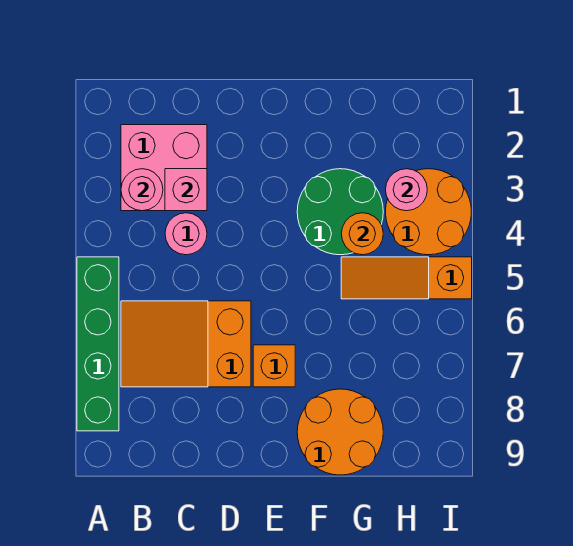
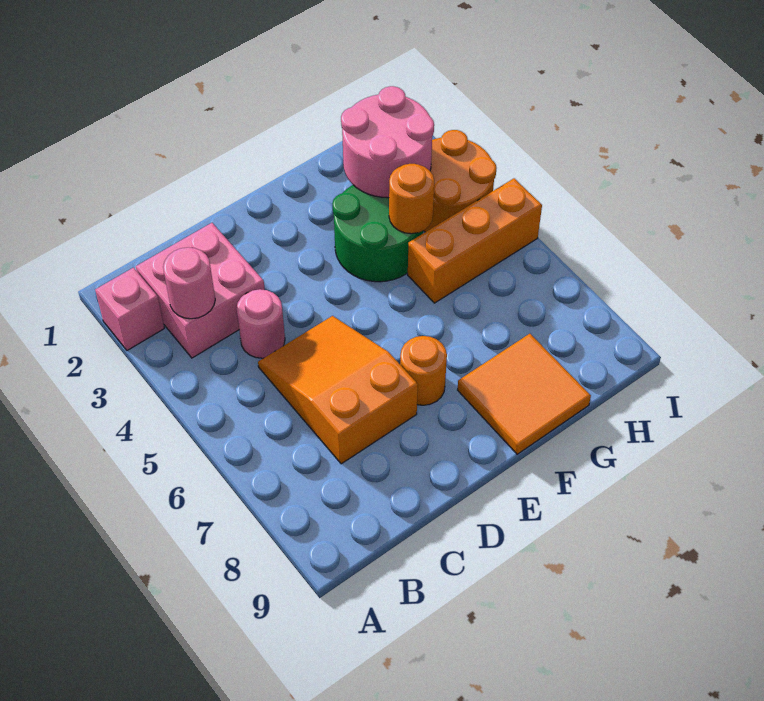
green 1x4 brick [77,257,119,431] -> none
orange 2x3 slope [121,301,251,387] -> orange 2x3 slope turned to [258,316,418,464]
pink 1x1 brick [165,169,207,211] -> pink 1x1 brick moved to [95,267,164,350]
orange 1x1 brick [253,345,295,387] -> orange 1x1 round brick [400,336,447,405]
orange 2x2 round brick [297,389,383,475] -> orange 2x2 tile [458,334,591,454]
orange 1x3 slope [341,257,472,299] -> orange 1x3 brick [408,178,542,303]
pink 1x1 round brick [386,169,427,211] -> pink 2x2 round brick [341,86,434,198]

